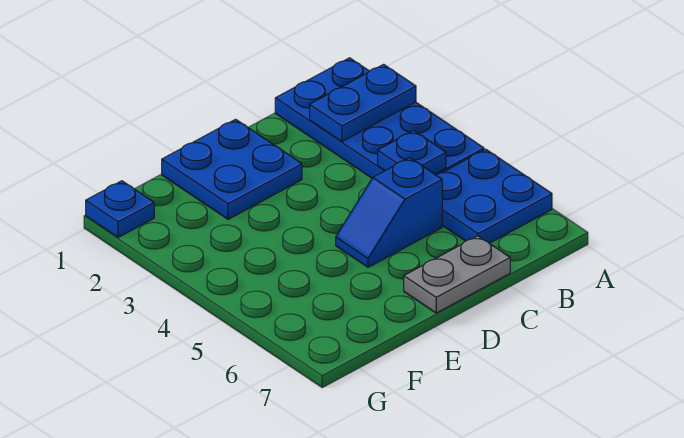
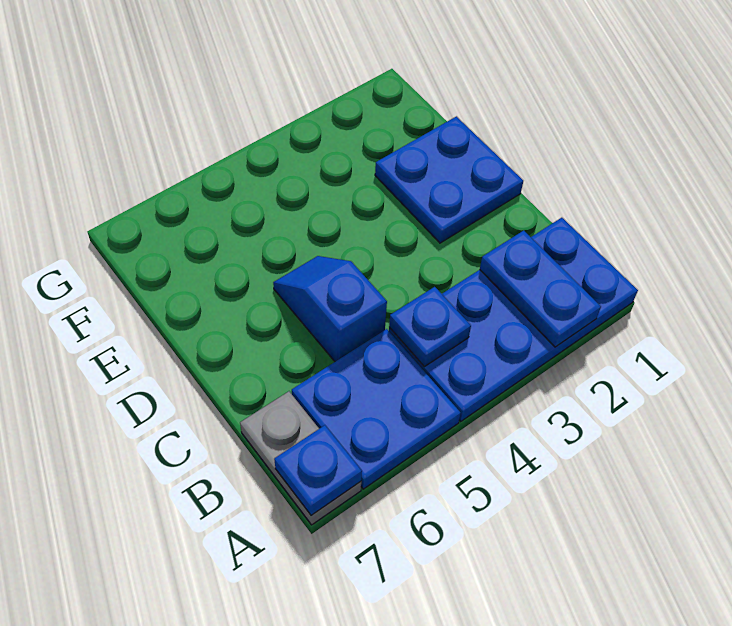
grey 1x2 plate [404,236,510,313] -> grey 1x2 plate moved to [240,391,361,525]
blue 1x1 plate [86,181,154,238] -> blue 1x1 plate moved to [274,425,362,515]

